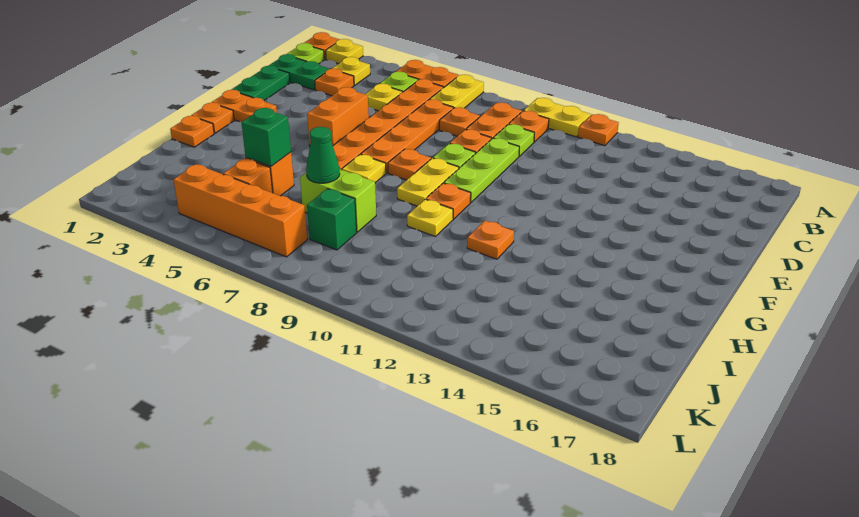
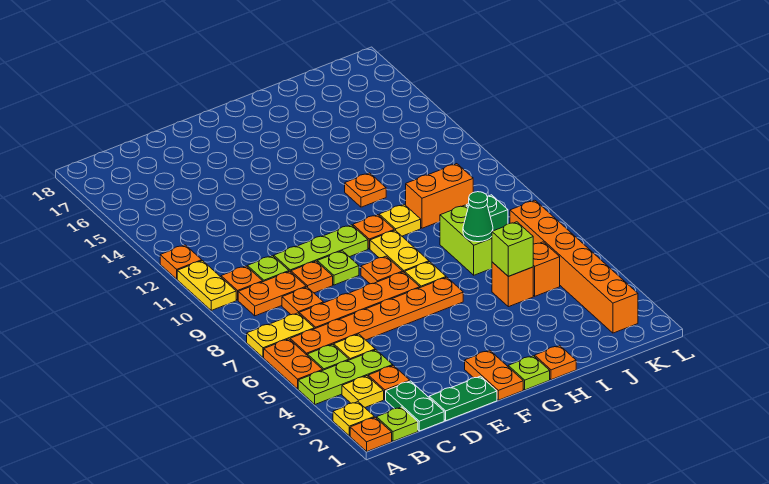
none -> lime 1x3 plate [298,350,393,404]
orange 1x2 brick [307,87,369,146] -> orange 1x2 brick moved to [406,164,473,228]
yellow 1x2 plate [397,158,459,206] -> yellow 1x2 plate turned to [370,230,429,273]
orange 1x1 plate [192,102,234,133] -> lime 1x1 plate [508,356,550,390]
green 1x1 brick [241,108,291,166] -> lime 1x1 brick [492,222,533,276]
orange 1x4 brick [174,164,307,257] -> orange 1x6 brick [510,200,638,333]

